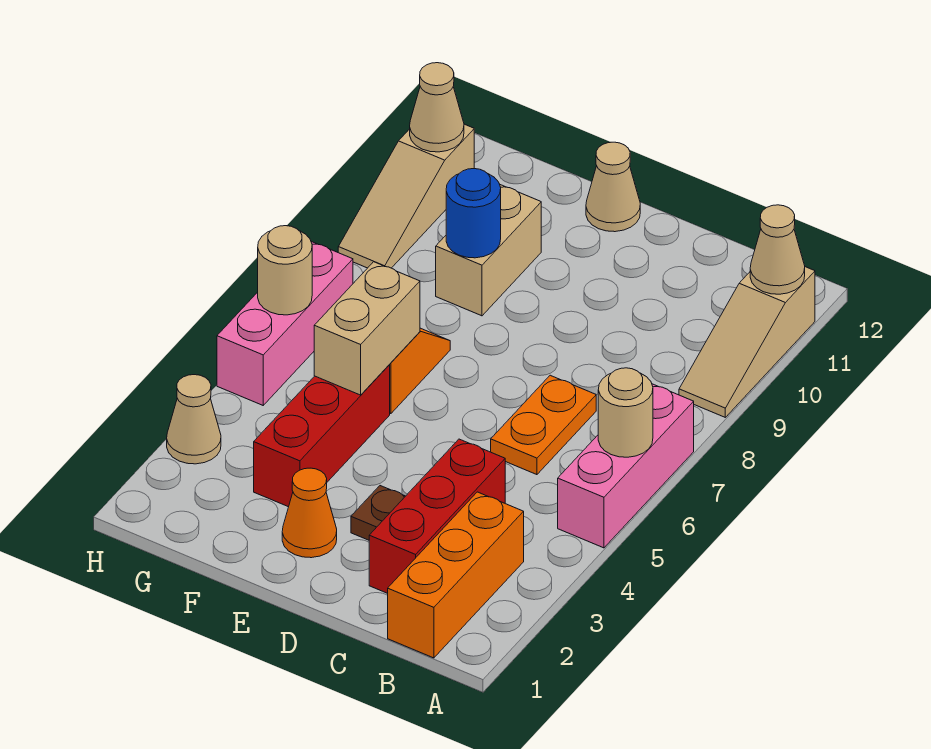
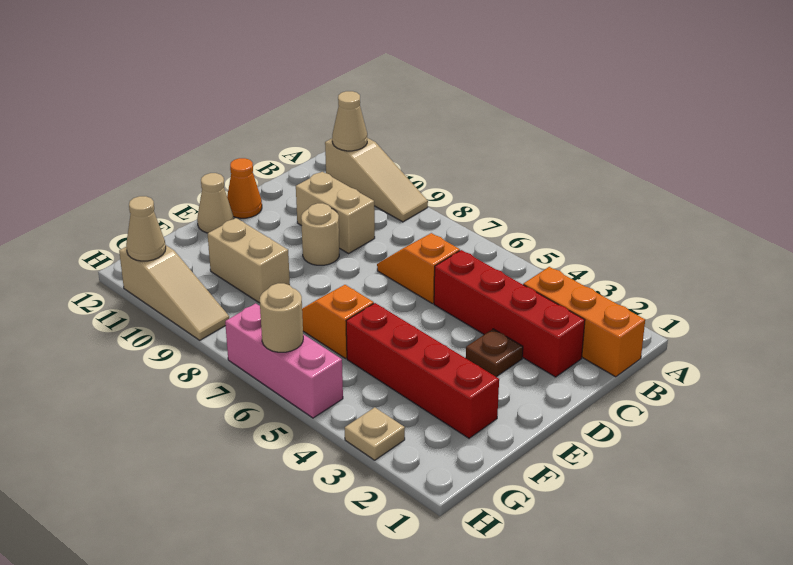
pink 1x3 brick [558,384,694,548] -> none
tan 1x1 round brick [598,368,653,457] -> tan 1x1 round brick moved to [301,203,339,265]
red 1x3 brick [369,439,505,593] -> red 1x4 brick [434,250,585,377]
orange 1x2 plate [491,375,596,475] -> orange 1x2 slope [377,233,460,304]
orange 1x1 cone [282,468,337,558] -> orange 1x1 cone moved to [227,158,262,218]
red 1x3 brick [254,365,390,507] -> red 1x4 brick [346,303,499,438]
tan 1x2 brick [314,262,420,395] -> tan 1x2 brick moved to [296,172,375,253]
blue 1x1 round brick [446,169,501,258] -> none
tan 1x1 cone [167,375,221,464] -> tan 1x1 plate [345,407,405,460]

